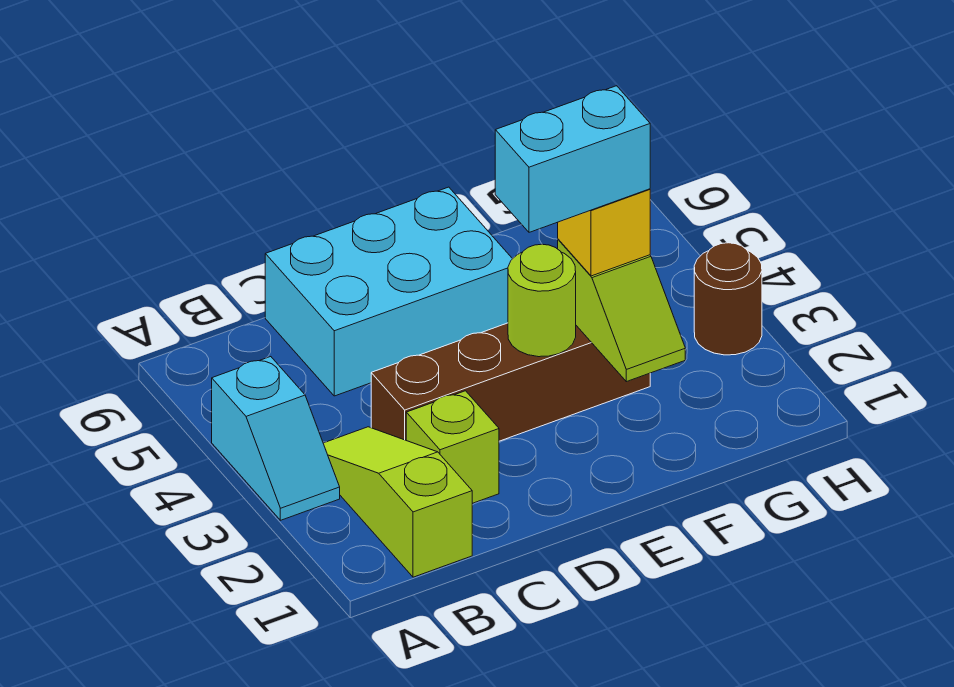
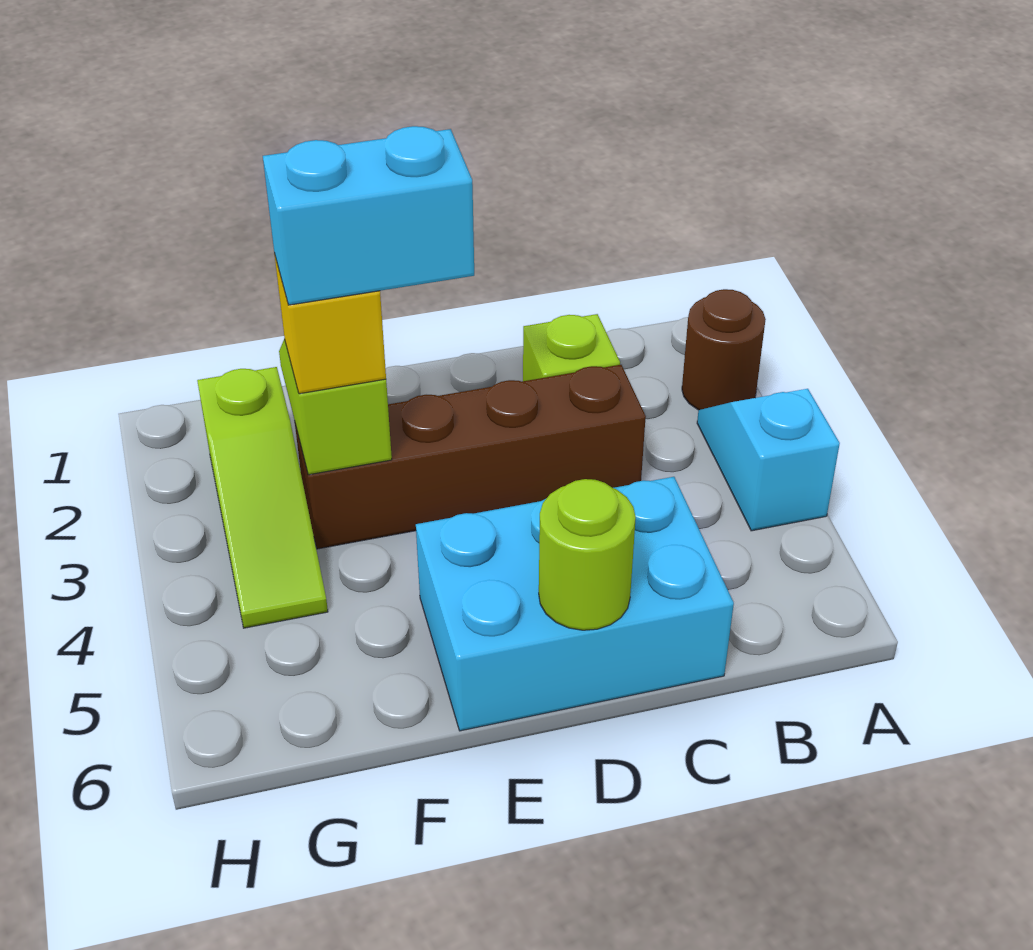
lime 1x3 slope [323,427,472,577] -> lime 1x3 slope moved to [197,367,328,628]
lime 1x1 round brick [508,244,576,357] -> lime 1x1 round brick moved to [539,479,636,630]
brown 1x1 round brick [694,243,762,355] -> brown 1x1 round brick moved to [682,289,766,410]

